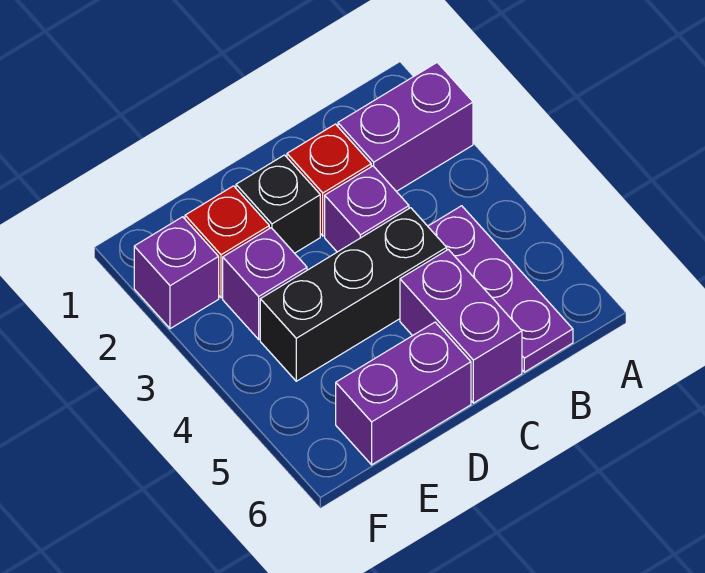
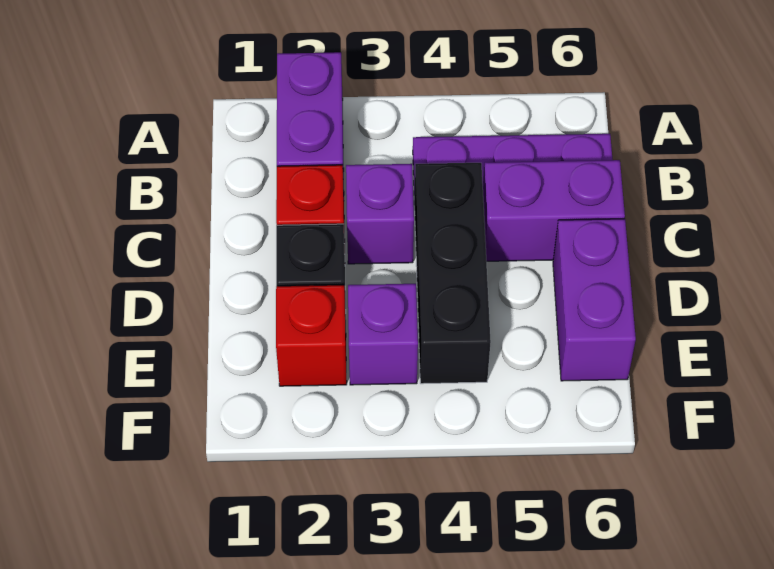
purple 1x1 brick [134,217,219,329] -> none

